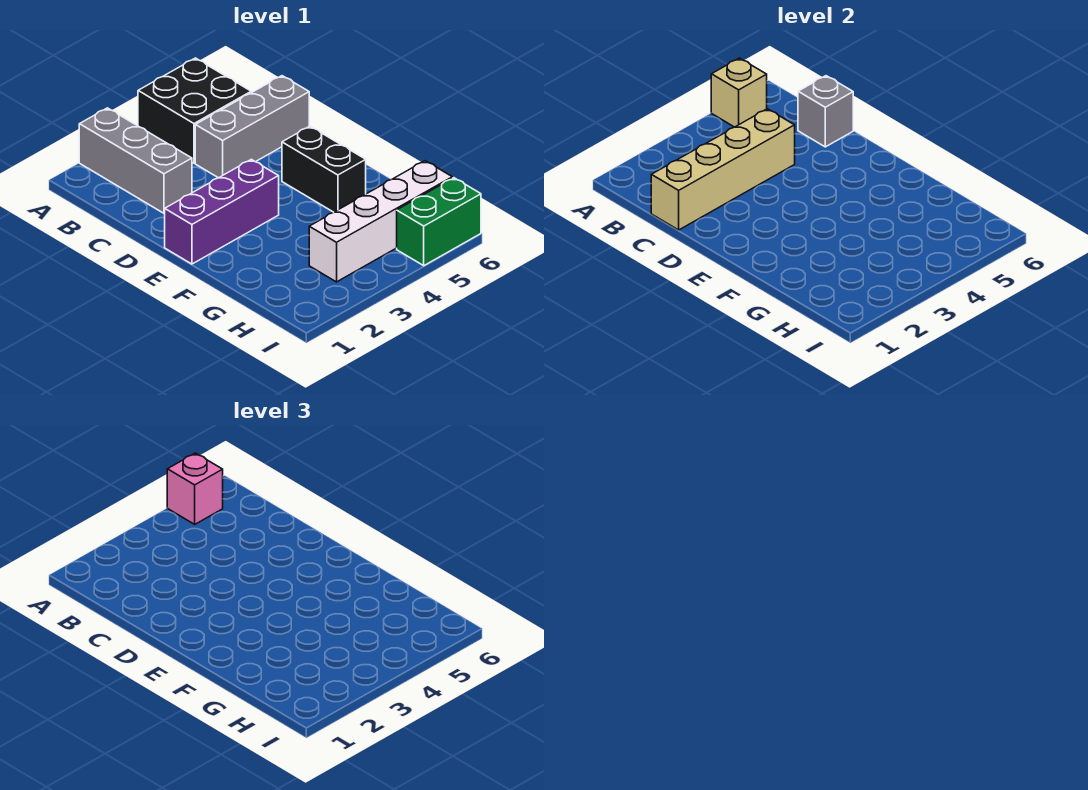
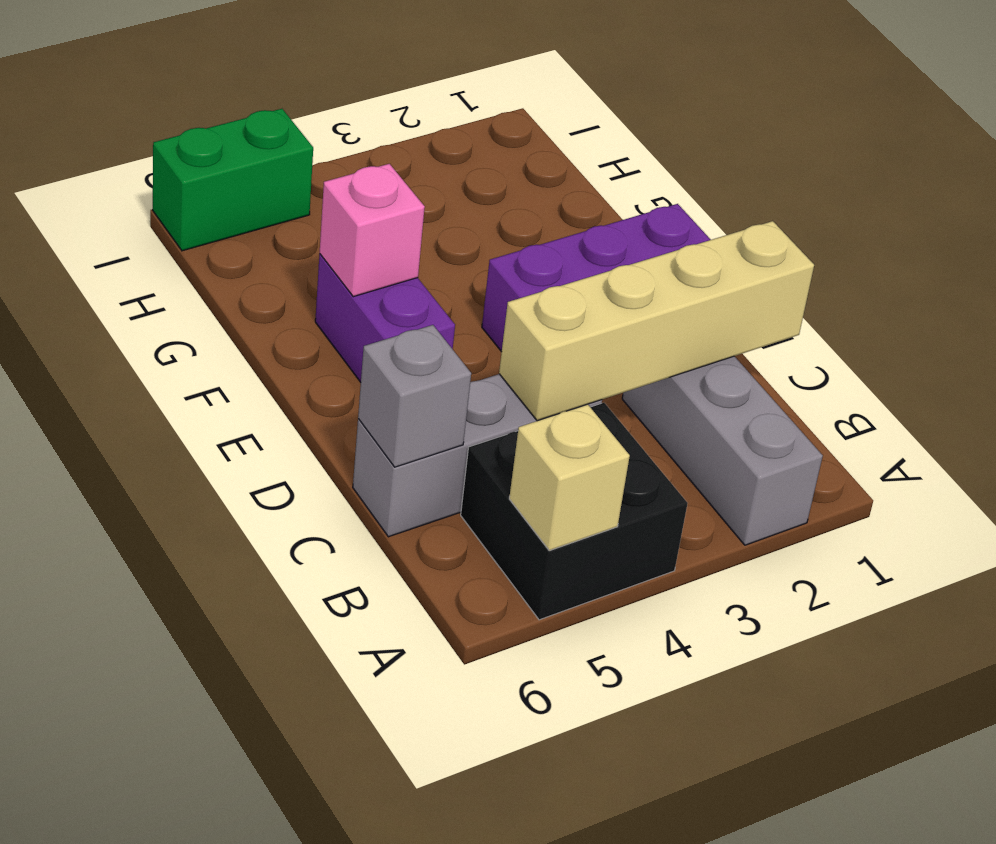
pink 1x1 brick [167,453,223,524] -> pink 1x1 brick moved to [320,164,425,297]
black 1x2 brick [282,126,366,212] -> purple 1x2 brick [315,254,455,382]
white 1x4 brick [309,161,452,282] -> none

